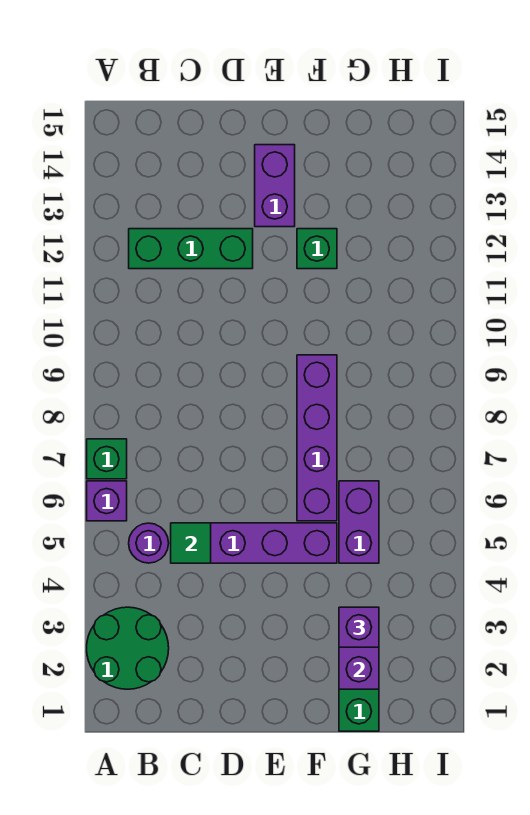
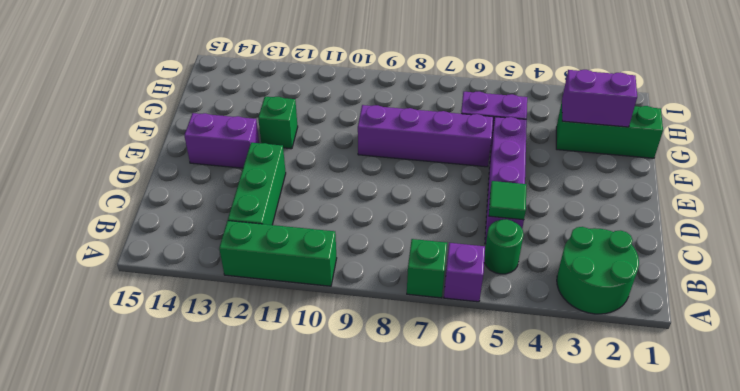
none -> green 1x3 brick [219,221,337,286]
purple 1x1 round brick [129,523,169,563] -> green 1x1 round brick [484,219,524,274]
purple 1x1 brick [339,607,379,647] -> none

